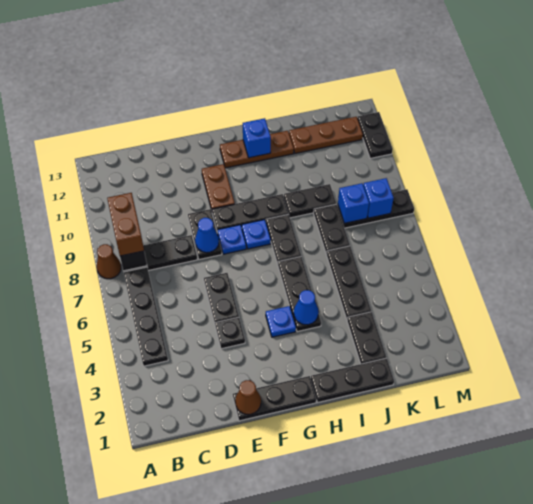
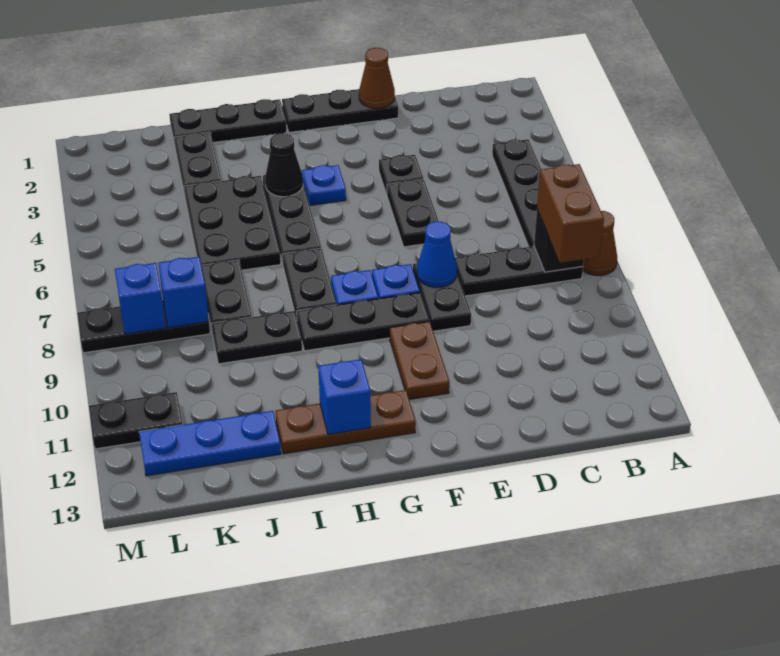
blue 1x1 cone [294,290,319,325] -> black 1x1 cone [265,133,303,197]
black 1x3 plate [327,246,371,320] -> black 2x3 plate [184,176,281,270]
brown 1x3 plate [289,117,363,153] -> blue 1x3 plate [139,411,281,476]
black 1x2 plate [357,112,393,158] -> black 1x2 plate turned to [89,392,182,449]

